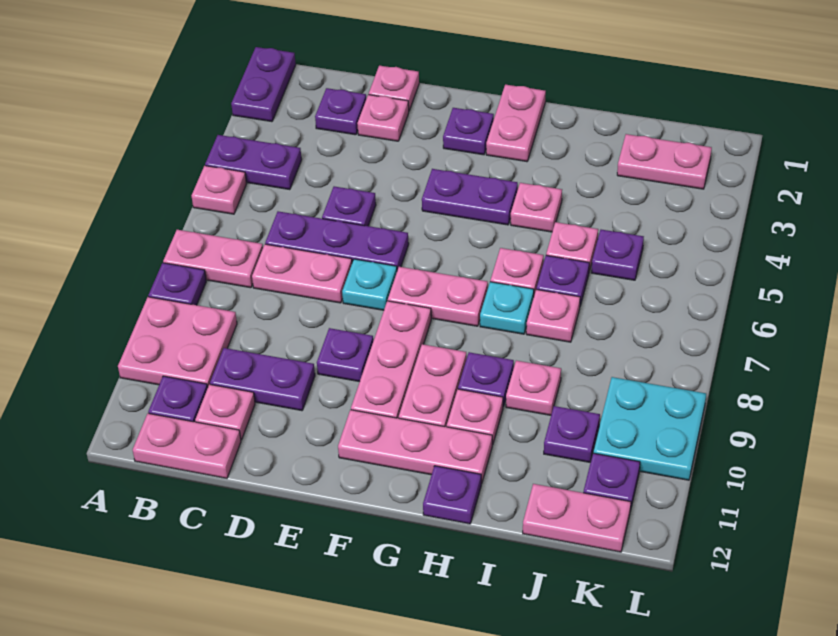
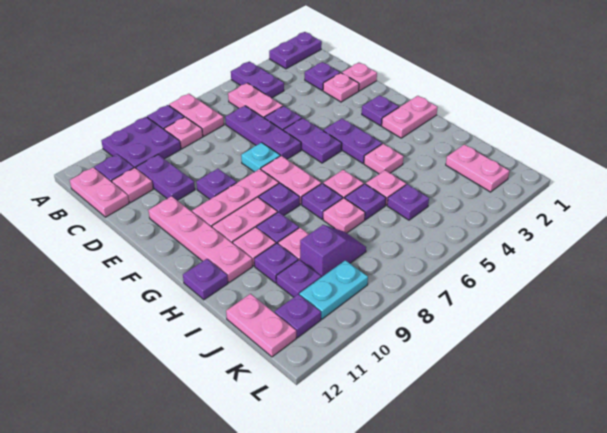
pink 1x1 plate [192,166,246,214] -> pink 1x1 plate moved to [164,117,203,149]
pink 2x2 plate [118,297,237,387] -> purple 2x2 plate [101,117,181,168]
pink 1x2 plate [252,244,352,303] -> pink 1x2 plate moved to [228,83,283,117]
none -> purple 1x2 plate [283,118,342,163]
pink 1x3 plate [338,410,492,484] -> pink 1x4 plate [148,196,252,283]
none -> purple 1x1 plate [259,183,300,216]
cyan 1x1 plate [480,282,534,334] -> purple 1x1 plate [302,183,343,219]
none -> purple 1x1 plate [254,243,298,283]
none -> purple 1x2 slope [300,225,366,277]
cyan 2x2 plate [593,377,706,480] -> cyan 1x2 plate [299,260,368,319]

